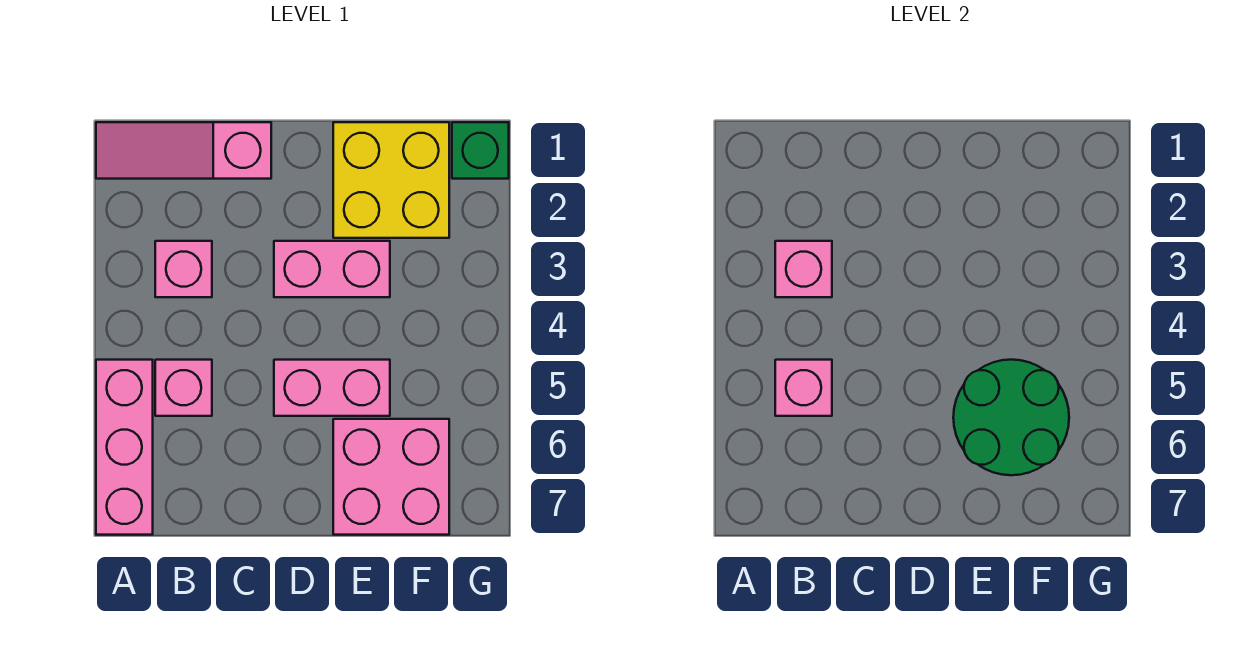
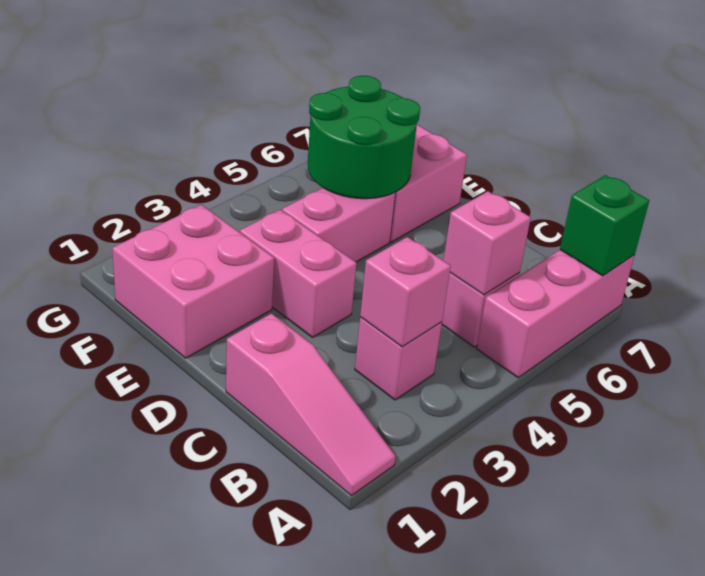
pink 1x2 brick [274,360,390,416] -> pink 1x2 brick turned to [282,188,395,262]
yellow 2x2 brick [333,122,449,238] -> pink 2x2 brick [112,205,274,358]
green 1x1 brick [452,122,509,179] -> green 1x1 brick moved to [560,175,649,276]

